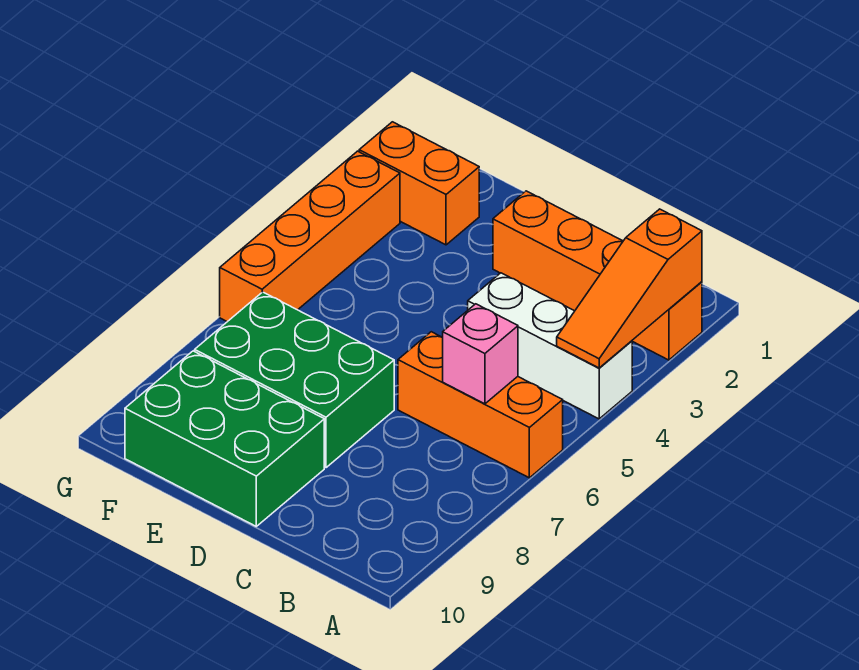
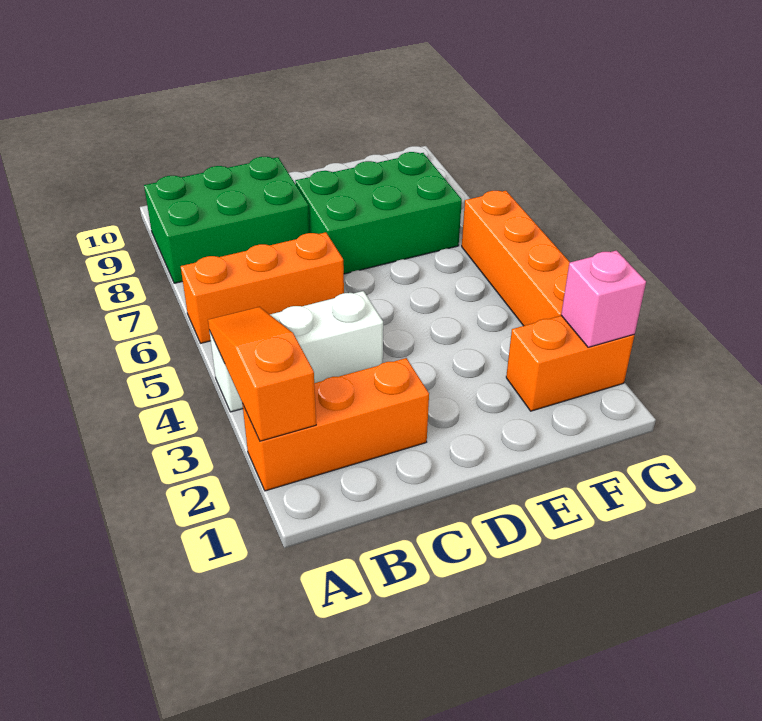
orange 1x4 brick [493,191,702,360] -> orange 1x3 brick [243,358,429,491]
pink 1x1 brick [443,304,518,404] -> pink 1x1 brick moved to [561,250,646,347]
green 2x3 brick [125,351,324,526] -> green 2x3 brick moved to [144,157,310,283]

